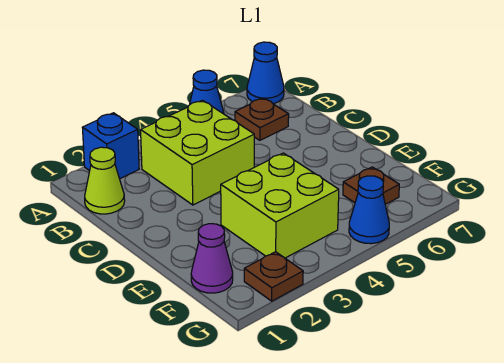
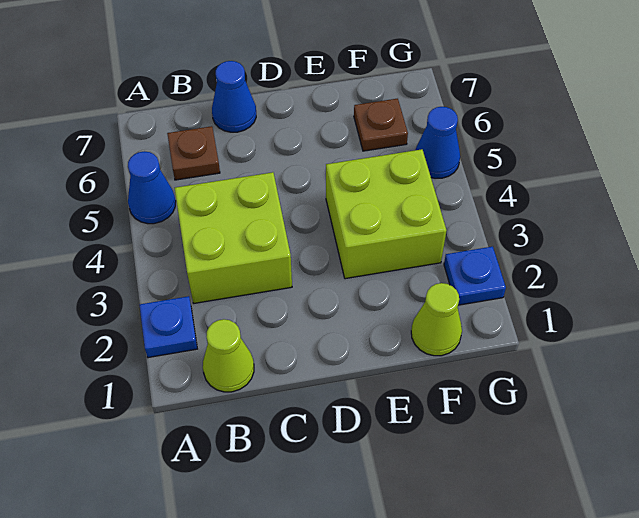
blue 1x1 brick [82,113,139,179] -> blue 1x1 plate [139,296,197,358]
blue 1x1 cone [247,42,284,104] -> blue 1x1 cone moved to [212,61,256,132]
purple 1x1 cone [191,224,233,293] -> lime 1x1 cone [411,283,462,356]
brown 1x1 plate [244,252,303,301] -> blue 1x1 plate [444,247,506,305]

